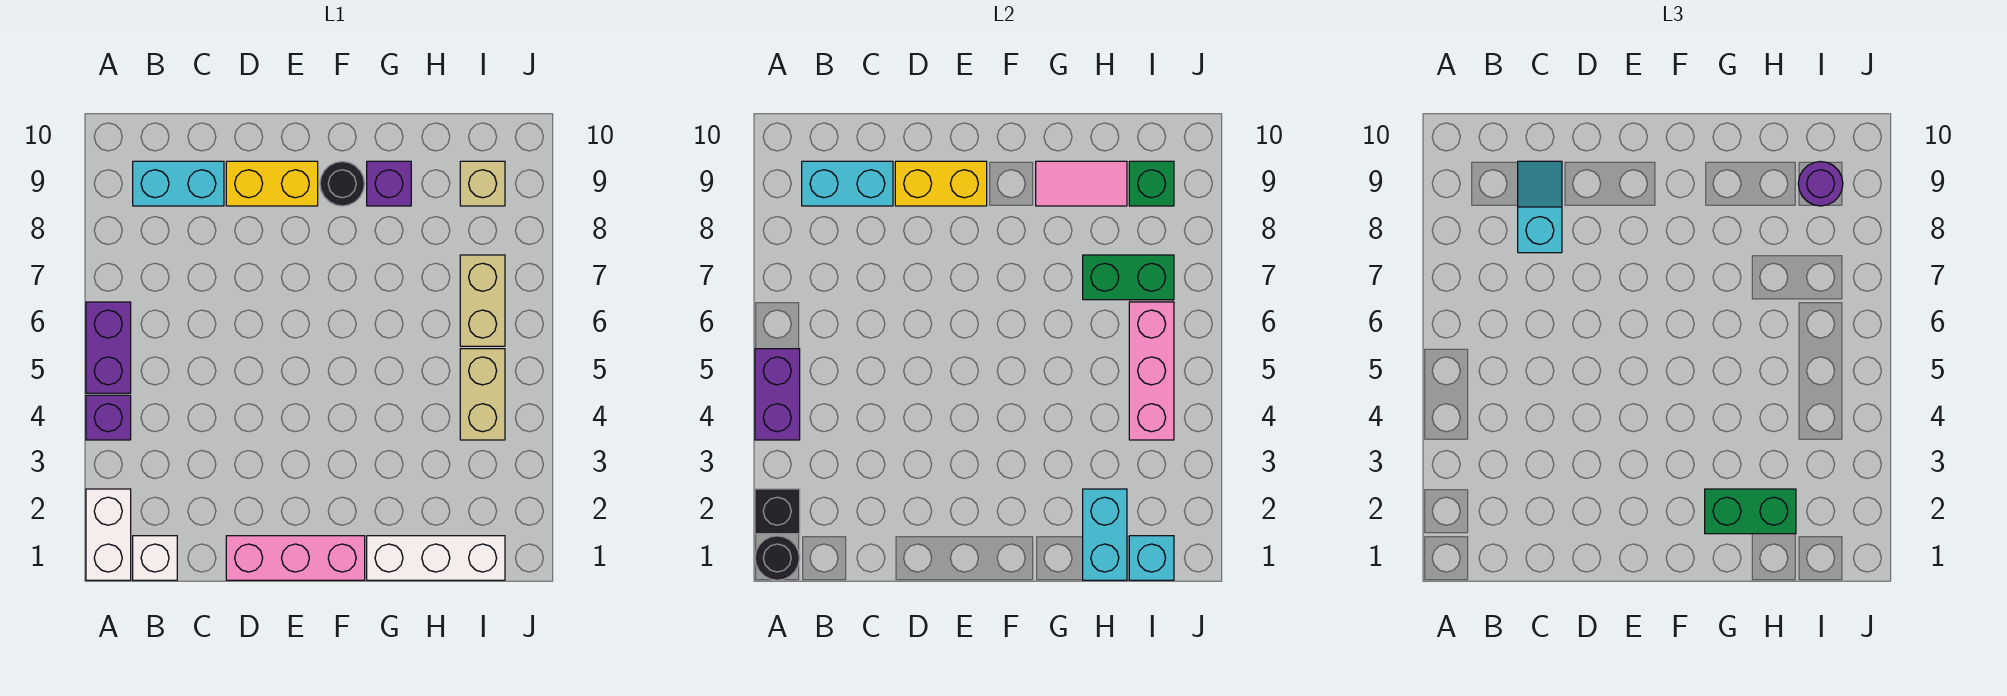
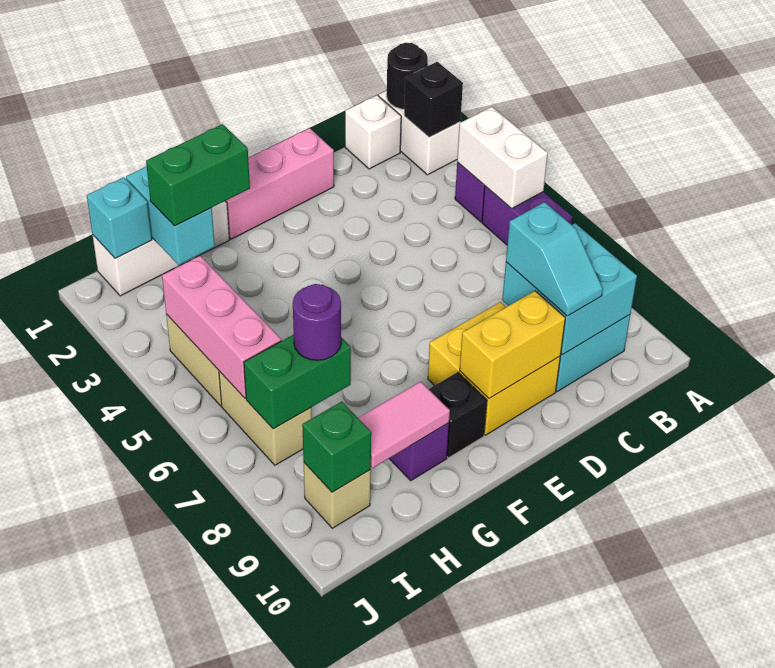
purple 1x2 brick [755,349,800,440] -> white 1x2 brick [457,107,548,209]
cyan 1x2 brick [802,161,893,206] -> cyan 2x2 brick [502,223,637,355]
yellow 1x2 brick [226,161,318,206] -> yellow 2x2 brick [428,302,560,435]
black 1x1 round brick [320,162,364,206] -> black 1x1 brick [429,372,487,458]
purple 1x1 round brick [1798,162,1843,206] -> purple 1x1 round brick moved to [293,284,341,360]

